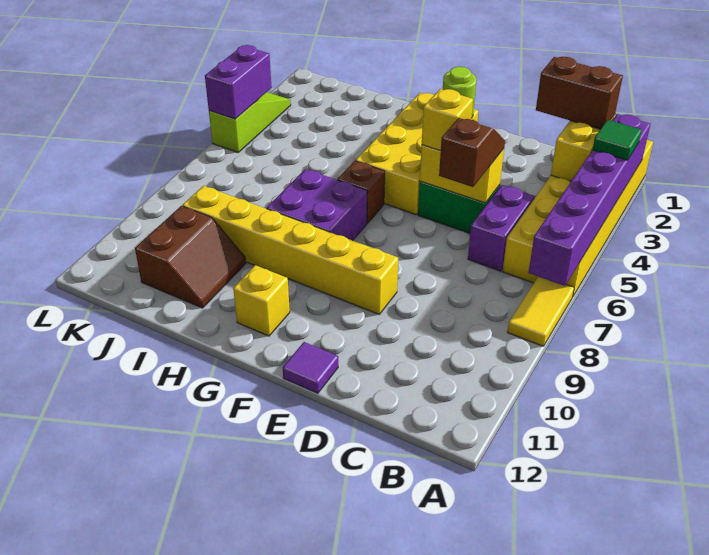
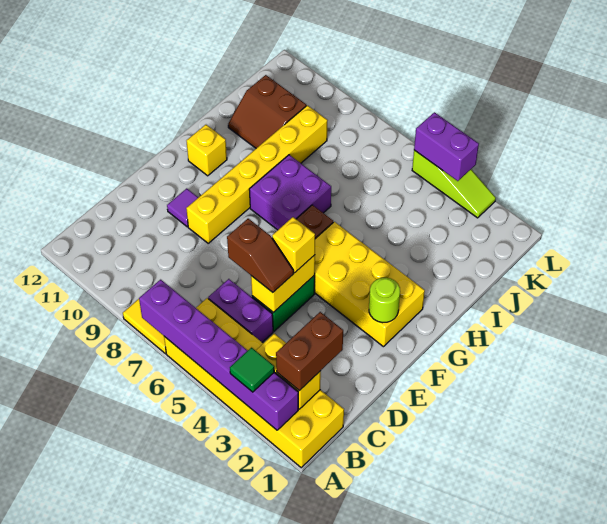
purple 1x1 tile [283,342,338,393] -> purple 1x1 tile moved to [167,188,199,227]

